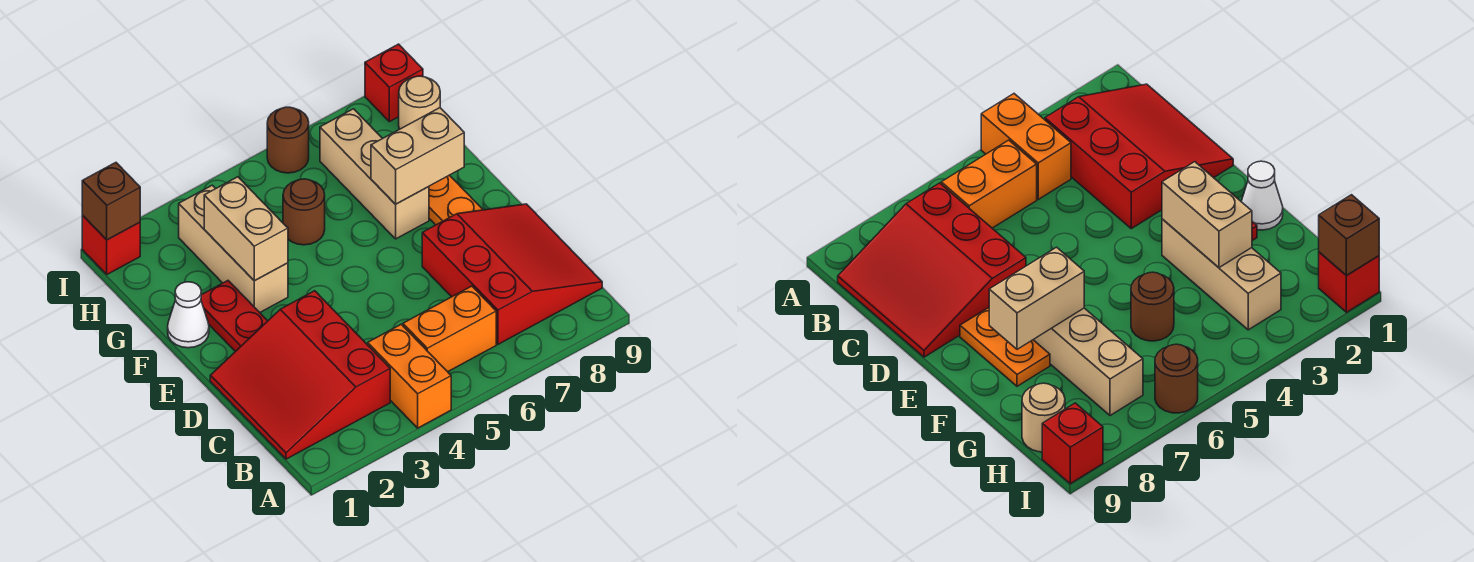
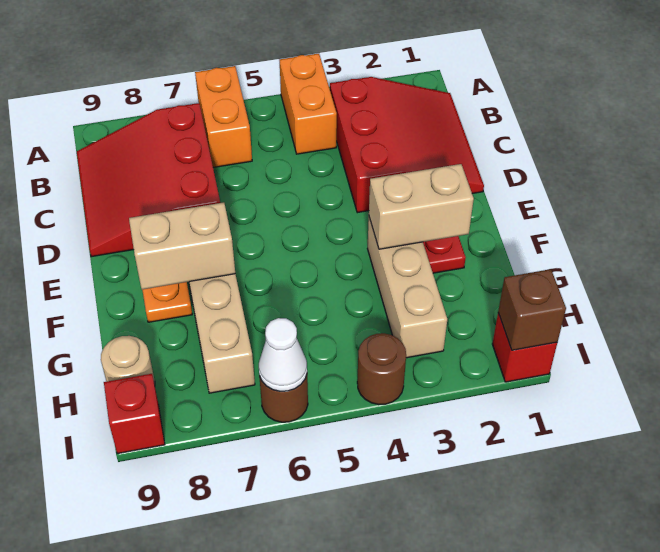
orange 1x2 brick [403,286,496,372] -> orange 1x2 brick turned to [195,66,252,167]
white 1x1 cone [168,282,209,348] -> white 1x1 cone moved to [259,318,307,391]
tan 1x2 brick [204,177,288,281] -> tan 1x2 brick turned to [369,164,474,249]
brown 1x1 round brick [283,179,325,245] -> brown 1x1 round brick moved to [357,333,406,405]

